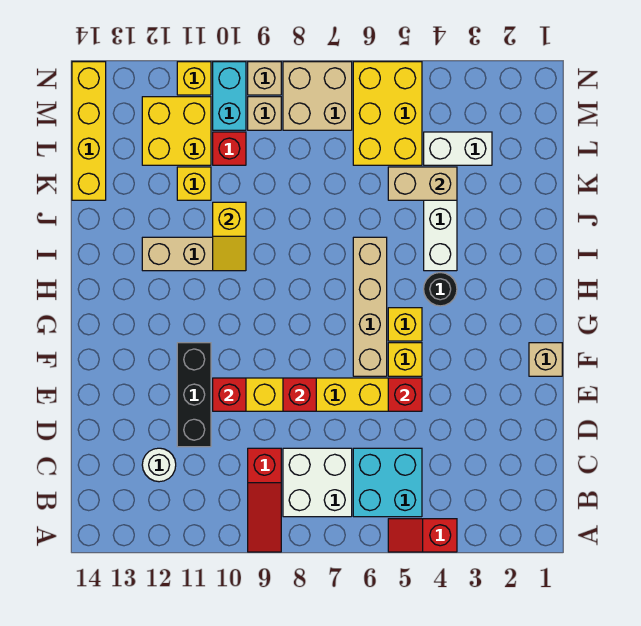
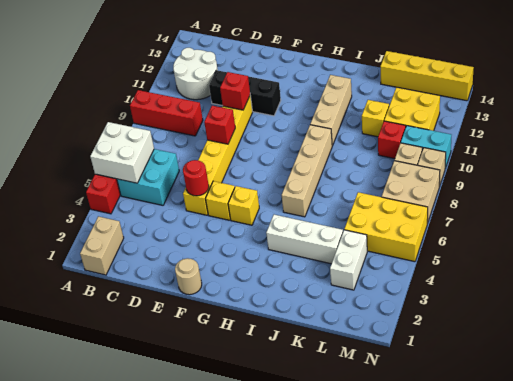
red 1x3 slope [248,448,281,552] -> red 1x3 brick [130,90,203,136]
white 2x2 brick [283,448,352,517] -> white 2x2 brick moved to [90,122,154,183]
white 1x1 round brick [142,448,176,482] -> white 2x2 round brick [173,48,218,100]
red 1x1 brick [388,378,422,411] -> red 1x1 round brick [183,160,209,196]
tan 1x1 brick [529,343,562,376] -> tan 1x1 round brick [175,258,202,295]
tan 1x4 brick [353,237,387,376] -> tan 1x4 brick turned to [282,125,332,217]
black 1x1 round brick [424,273,457,306] -> none
yellow 1x2 slope [213,202,246,271] -> none
tan 1x2 brick [388,167,457,200] -> tan 1x2 brick moved to [80,216,124,275]
yellow 1x1 brick [177,62,211,95] -> none

